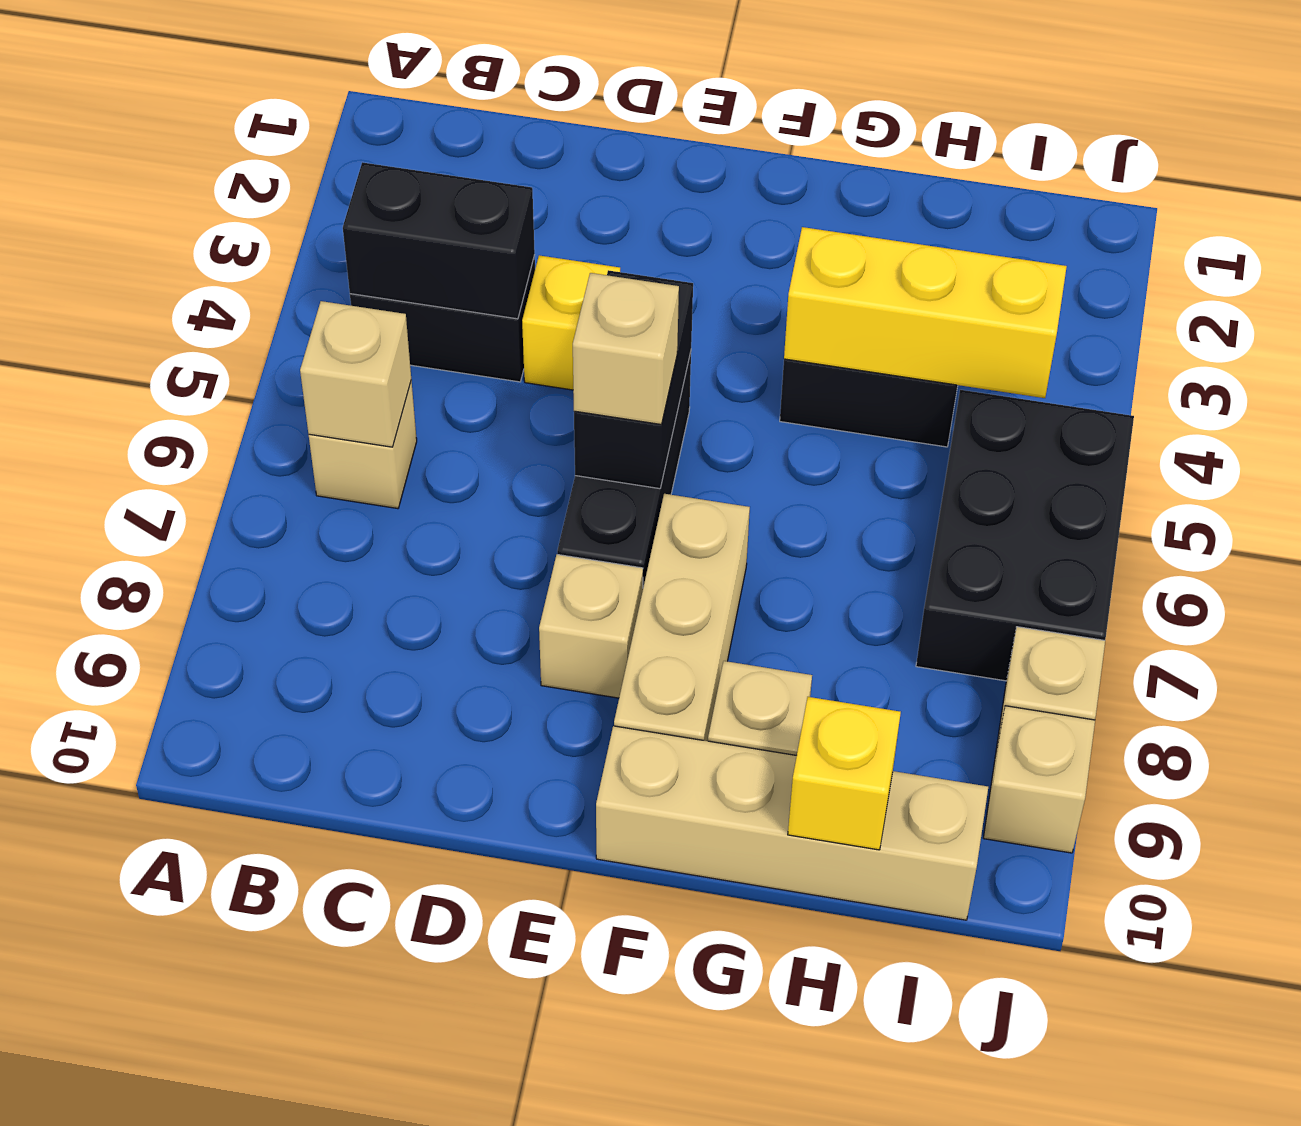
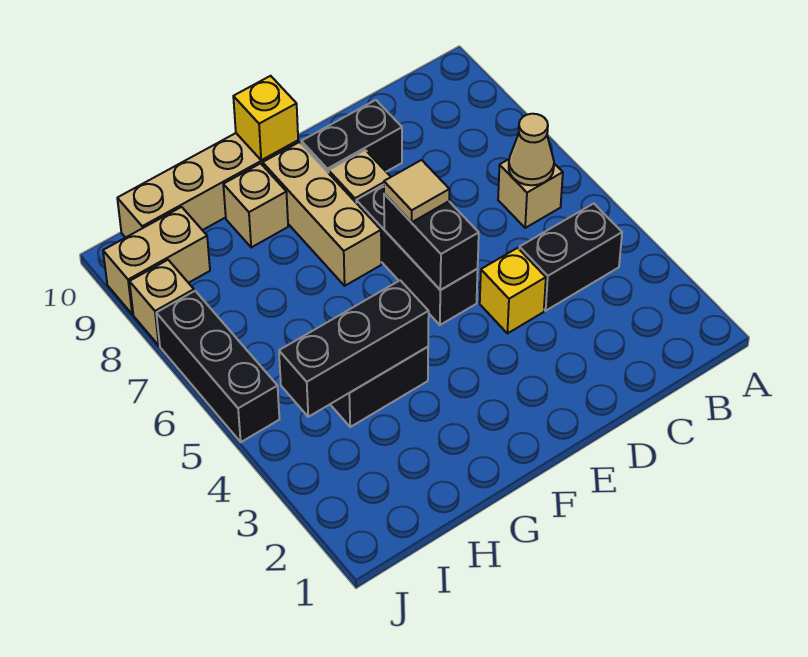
black 1x2 brick [343,162,535,319] -> black 1x2 brick moved to [301,100,402,173]
tan 1x1 brick [300,301,411,447] -> tan 1x1 cone [509,114,554,185]
tan 1x1 brick [573,273,679,425] -> tan 1x1 tile [384,160,449,222]
yellow 1x3 brick [784,227,1067,398] -> black 1x3 brick [279,280,429,417]
yellow 1x1 brick [788,697,901,850] -> yellow 1x1 brick moved to [233,76,298,160]
black 2x3 brick [916,390,1134,681] -> black 1x3 brick [156,291,279,442]
tan 1x1 brick [984,706,1095,853] -> tan 1x2 brick [103,207,210,314]

